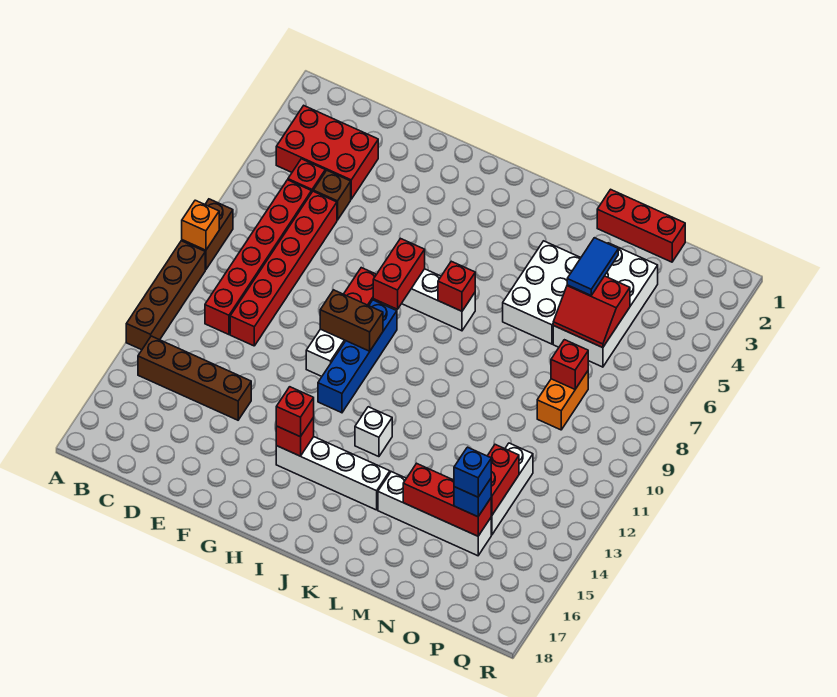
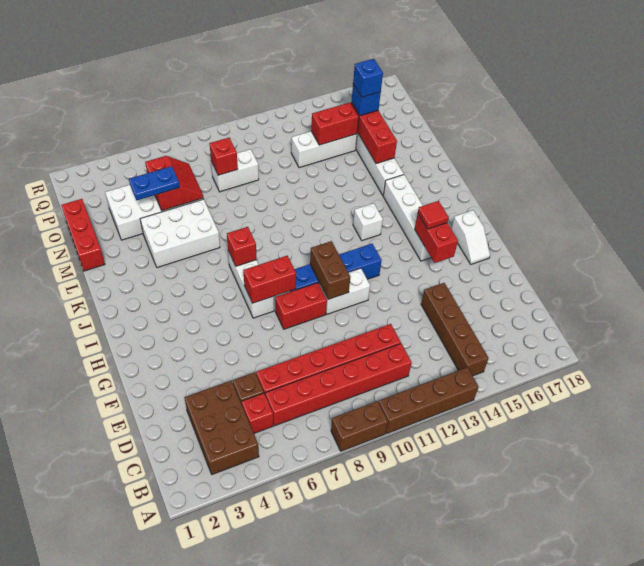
orange 1x1 brick [182,200,219,250] -> none
red 2x3 brick [276,106,378,199] -> brown 2x3 brick [184,381,259,475]
none -> white 1x2 slope [451,210,490,264]
red 1x1 brick [276,418,314,456] -> red 1x2 brick [415,214,458,263]
red 1x1 brick [276,387,314,437] -> red 1x1 tile [418,201,449,229]
blue 1x2 tile [567,238,618,295] -> blue 1x2 plate [129,166,180,200]
orange 1x2 brick [537,371,588,430] -> white 1x2 brick [211,149,259,192]

